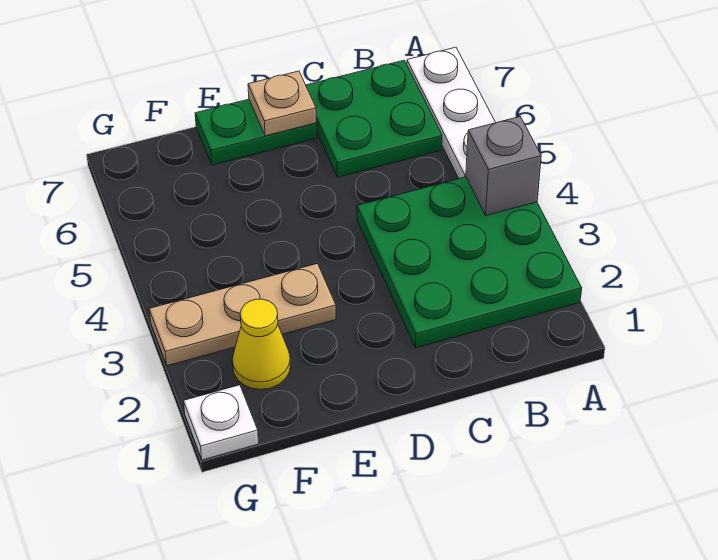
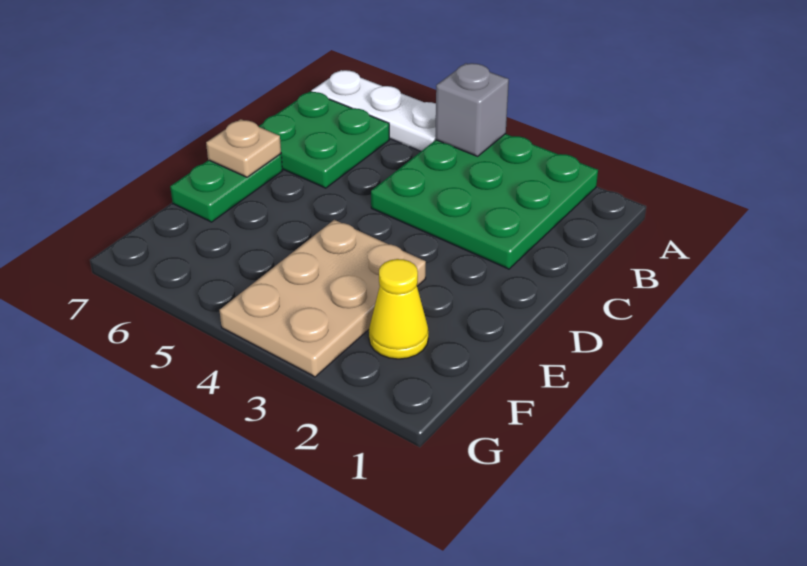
tan 1x3 plate [149,264,336,366] -> tan 2x3 plate [220,220,426,377]
white 1x1 plate [184,385,259,460] -> none

